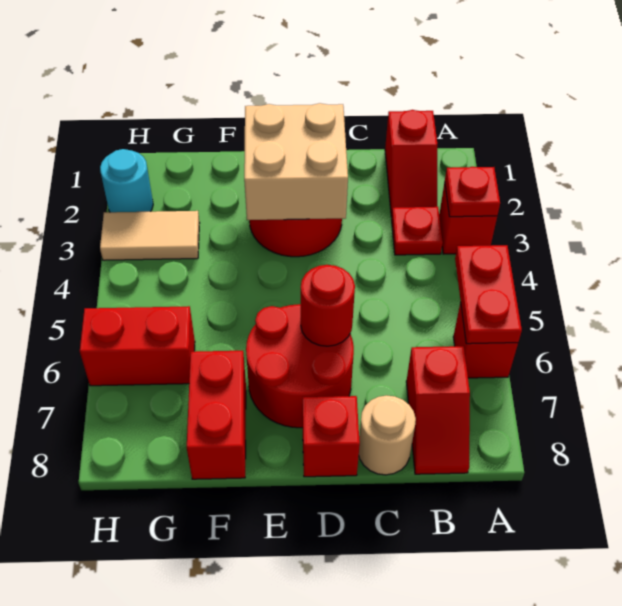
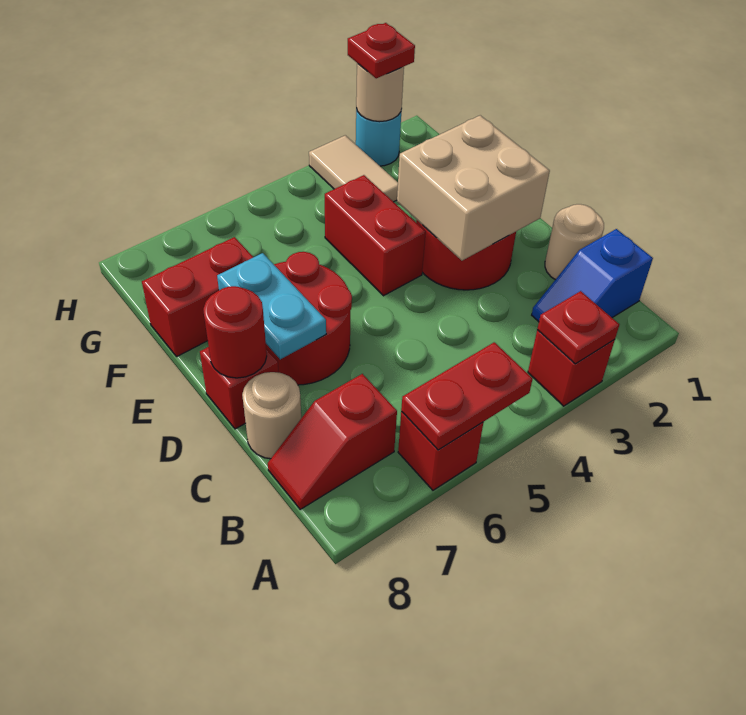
red 1x2 slope [385,110,437,217] -> blue 1x2 slope [532,229,653,322]
red 1x1 plate [392,207,443,255] -> red 1x1 plate moved to [348,23,415,78]
none -> tan 1x1 round brick [545,204,604,280]
red 1x1 round brick [301,265,355,346] -> red 1x1 round brick moved to [203,286,267,378]
none -> cyan 1x2 plate [217,253,326,359]
red 1x2 brick [80,306,195,386] -> red 1x2 brick moved to [325,175,426,296]
none -> tan 1x1 round brick [356,63,404,122]

